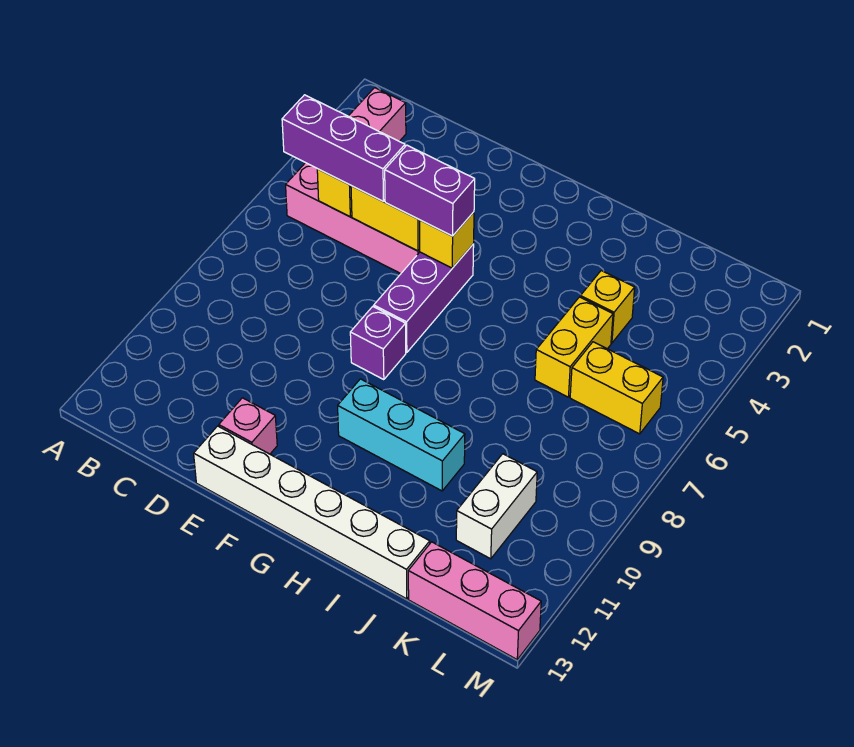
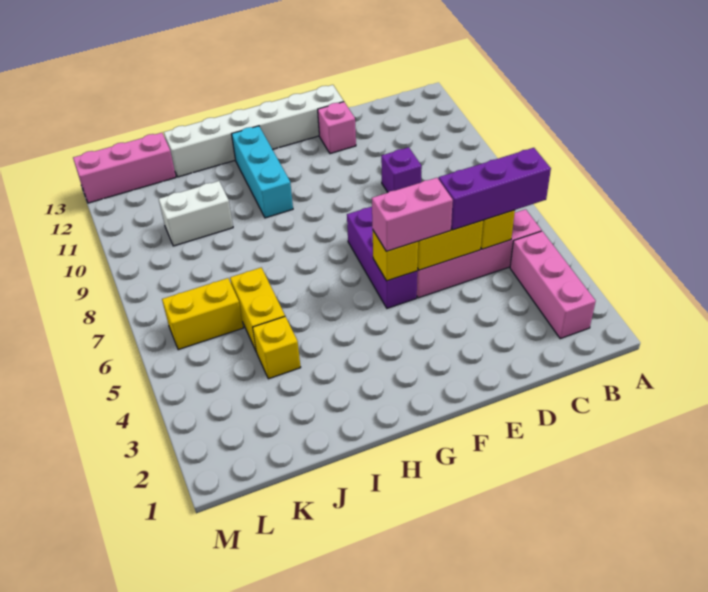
purple 1x2 brick [385,145,475,236] -> pink 1x2 brick [372,178,453,251]
purple 1x1 brick [350,307,406,380] -> purple 1x1 brick moved to [381,147,422,192]
cyan 1x3 brick [338,379,465,491] -> cyan 1x3 brick turned to [232,126,293,218]
white 1x2 brick [456,454,537,559] -> white 1x2 brick turned to [159,181,233,246]

